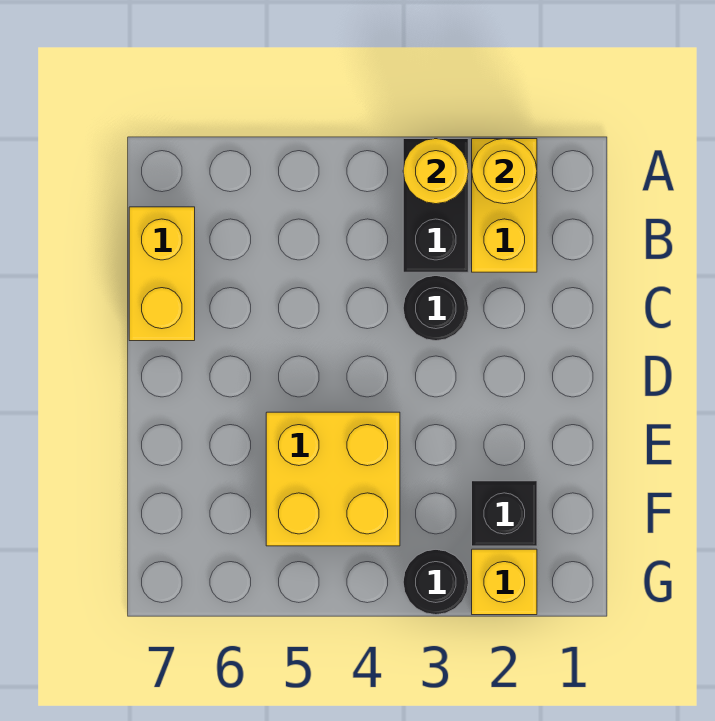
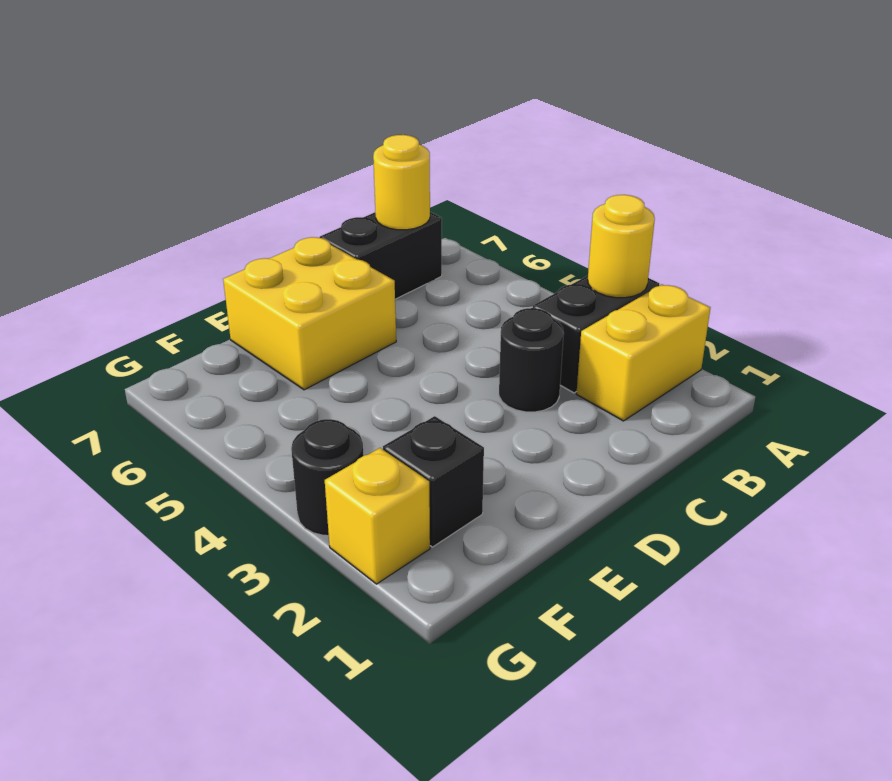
yellow 1x1 round brick [472,139,537,204] -> yellow 1x1 round brick moved to [373,135,430,230]
yellow 1x2 brick [129,207,195,341] -> black 1x2 brick [320,212,442,299]
yellow 2x2 brick [266,412,400,546] -> yellow 2x2 brick moved to [223,237,396,390]

